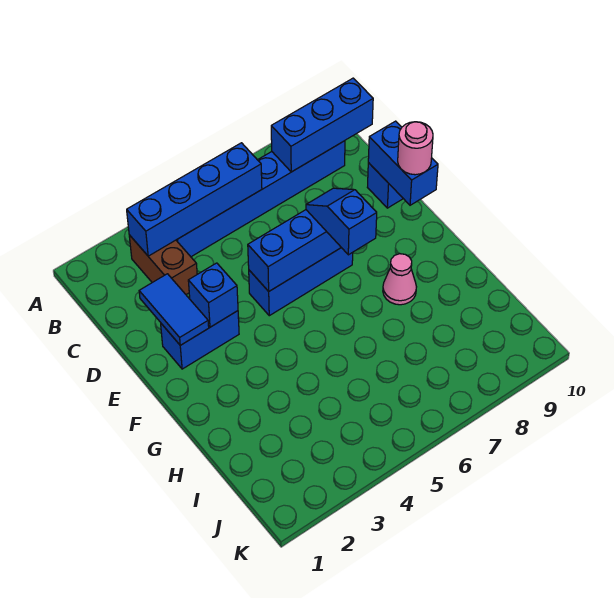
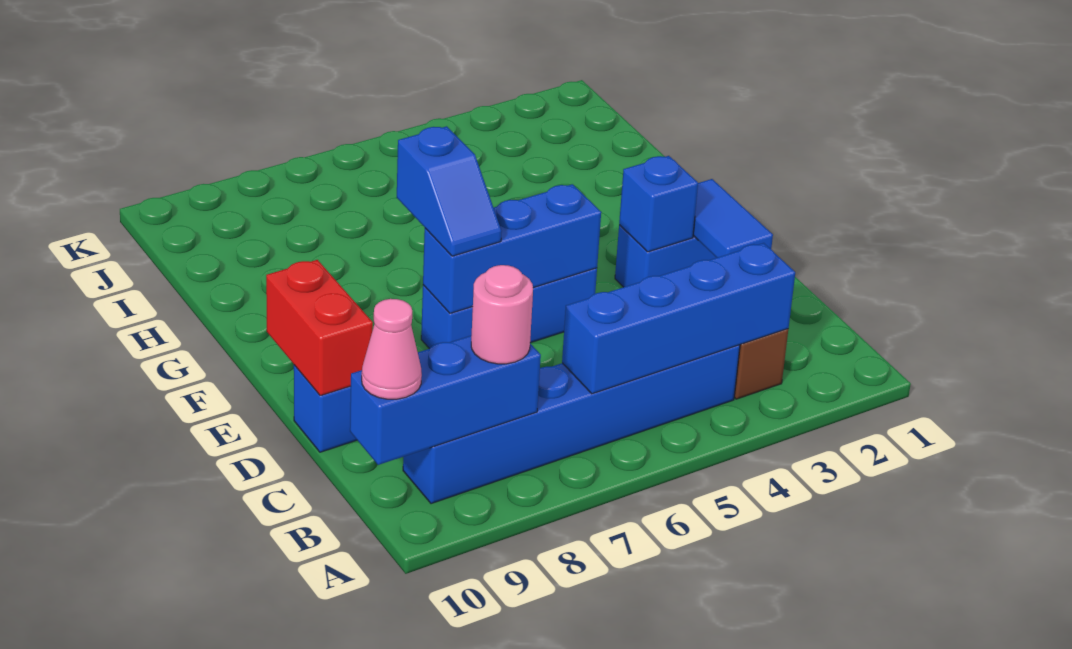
blue 1x2 brick [368,121,438,205] -> red 1x2 brick [266,260,373,396]
pink 1x1 round brick [398,122,433,175] -> pink 1x1 round brick moved to [471,265,533,364]
pink 1x1 cone [383,254,416,305] -> pink 1x1 cone moved to [362,299,422,399]

